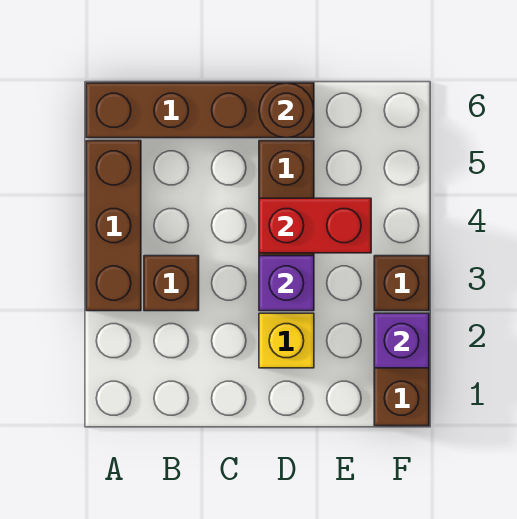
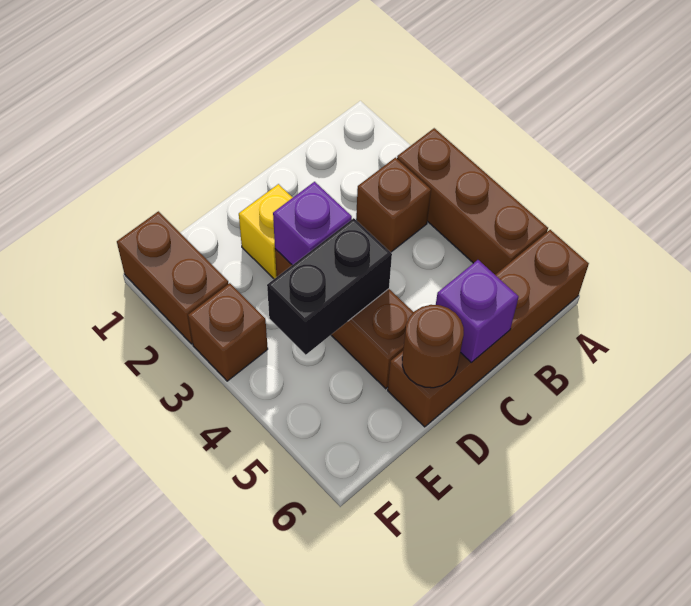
red 1x2 brick [259,198,371,253] -> black 1x2 brick [267,218,392,355]
purple 1x1 brick [374,313,429,368] -> purple 1x1 brick moved to [436,260,519,363]

